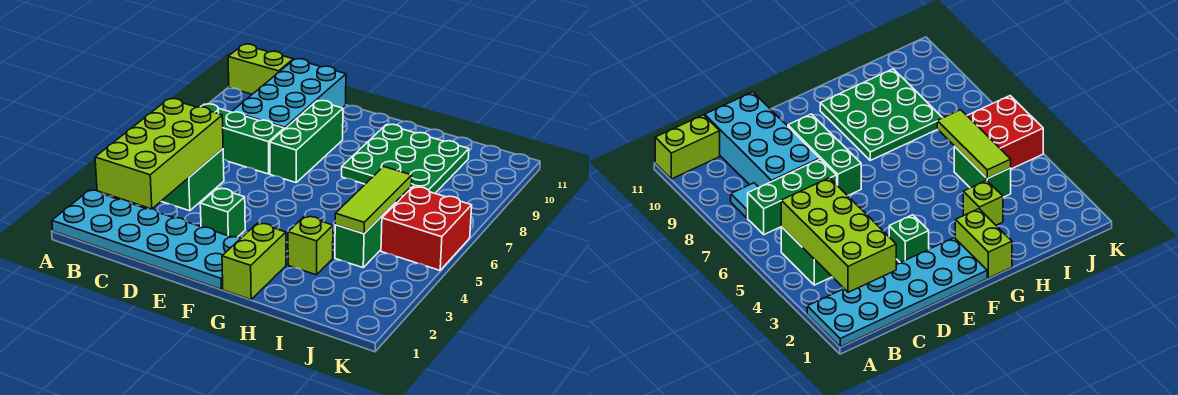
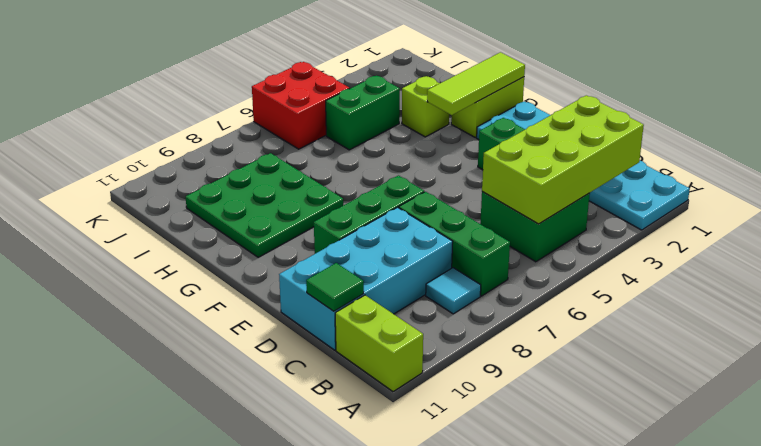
none -> green 1x1 tile [306,263,364,311]
lime 1x3 tile [335,167,412,233] -> lime 1x3 tile moved to [427,52,525,115]

